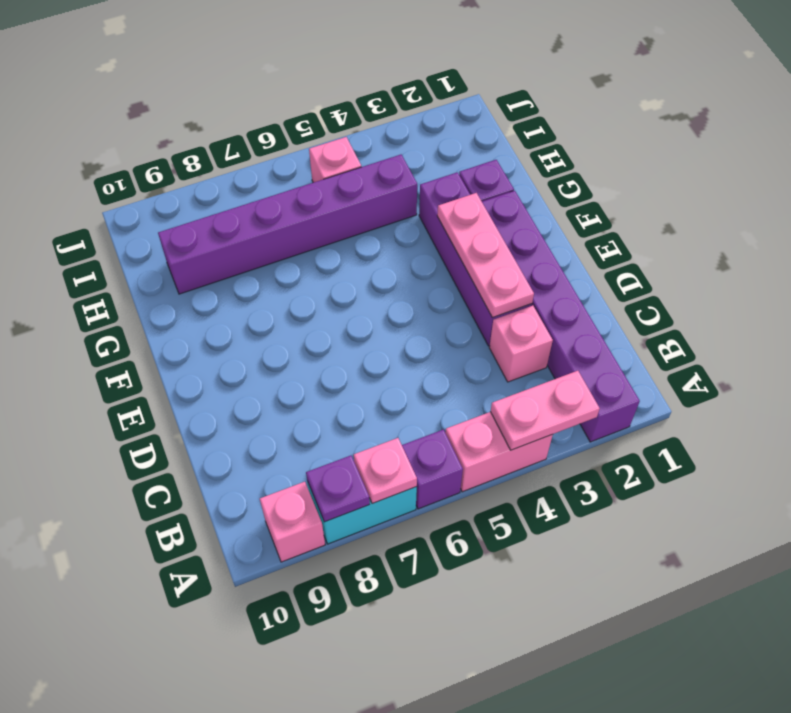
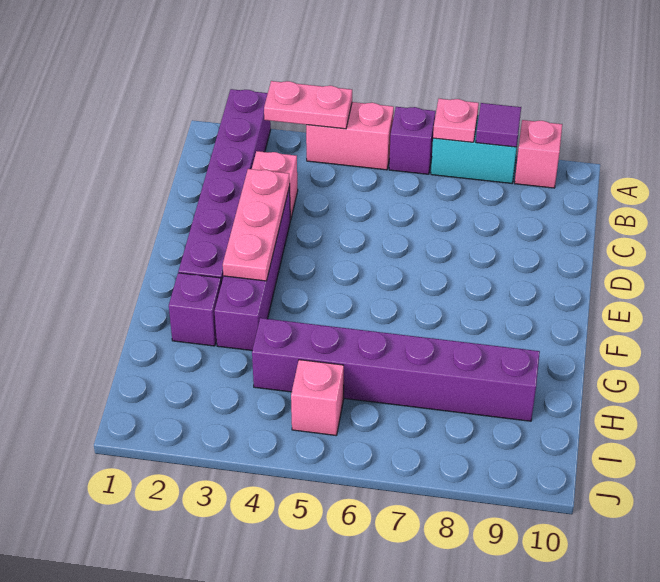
purple 1x1 plate [306,456,370,522] -> purple 1x1 tile [476,103,521,147]

